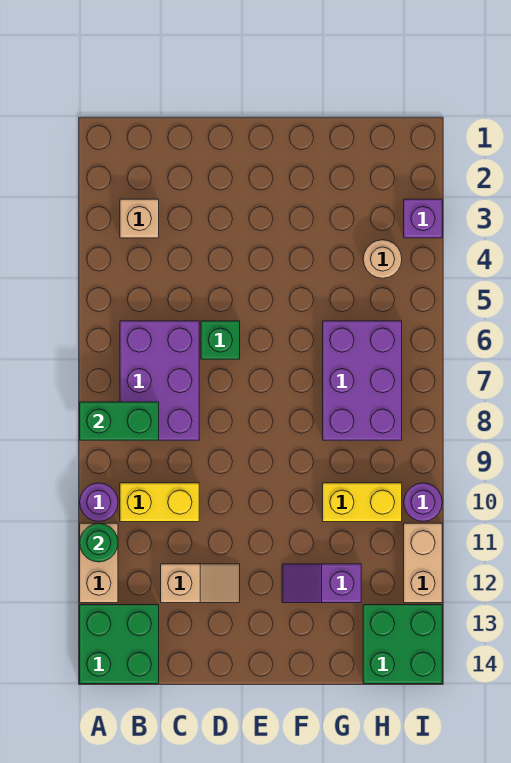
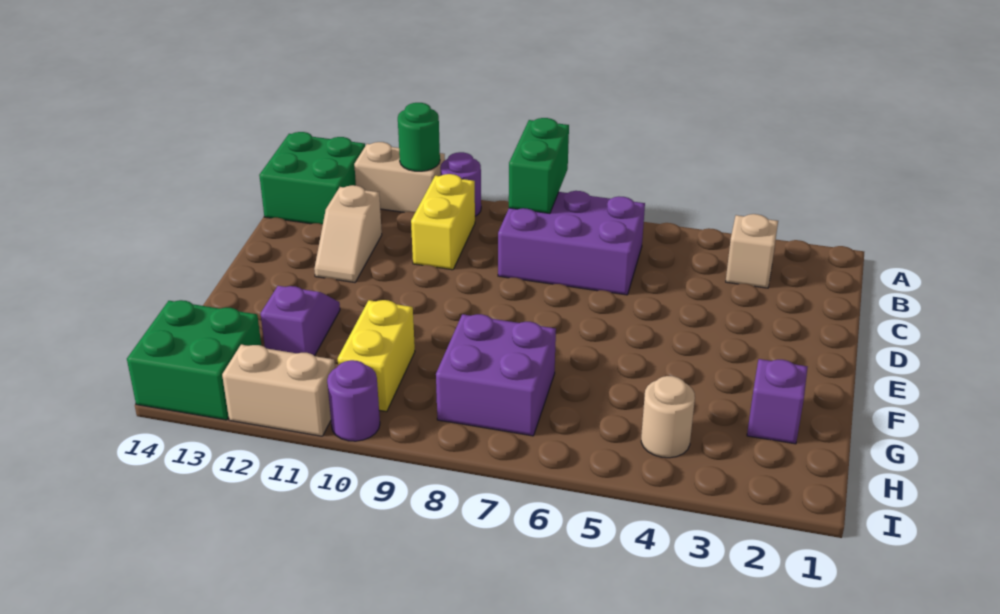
green 1x1 brick [201,321,240,359] -> none
purple 2x3 brick [323,321,402,440] -> purple 2x2 brick [436,314,556,436]
purple 1x1 brick [404,199,442,238] -> purple 1x1 brick moved to [747,359,808,444]

